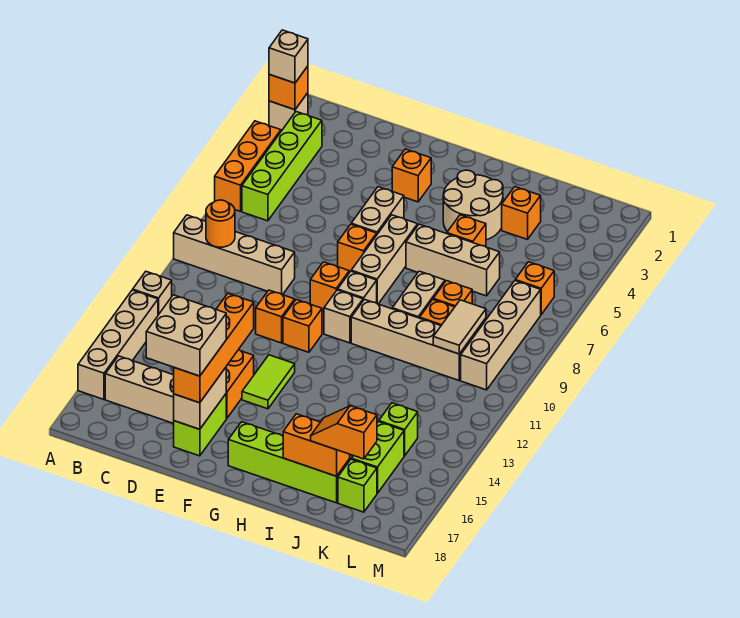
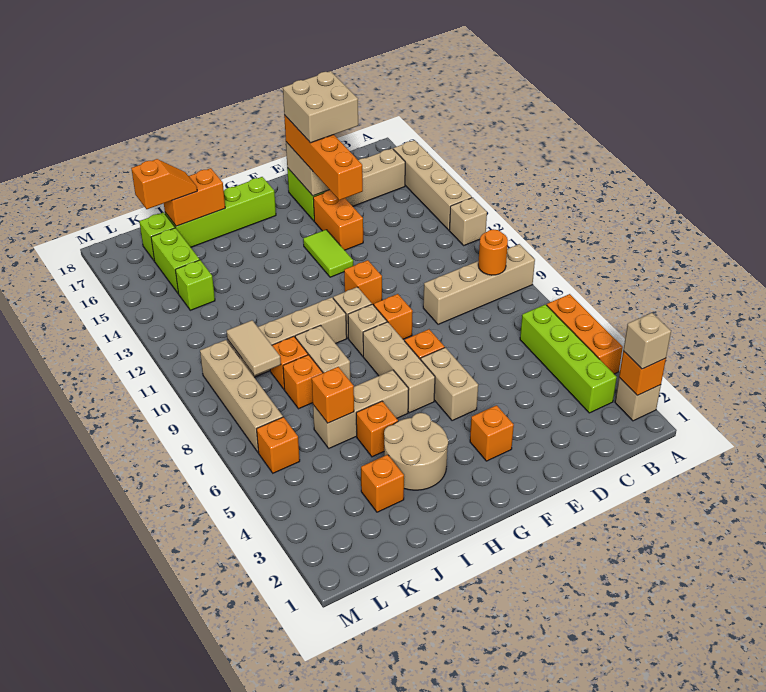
orange 1x1 brick [256,290,295,343] -> orange 1x1 brick moved to [312,367,354,423]

